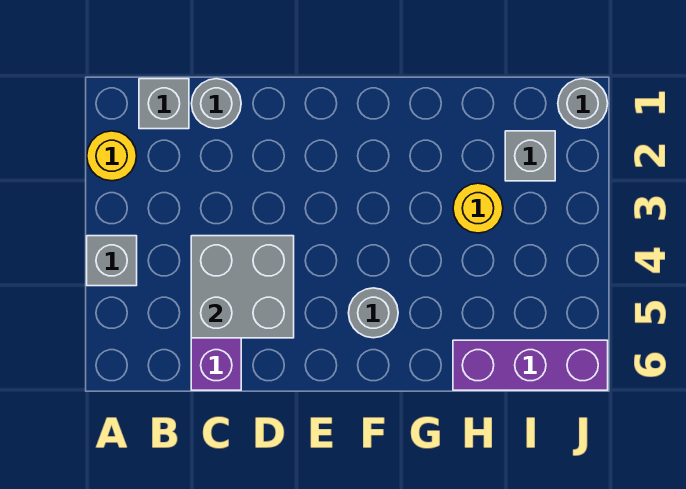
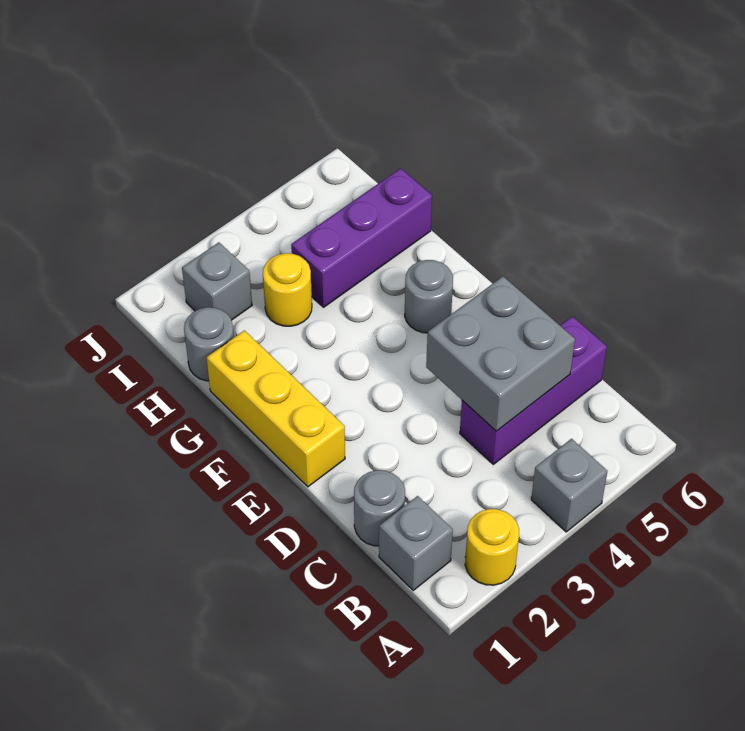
none -> yellow 1x3 brick [207,330,345,487]
purple 1x3 brick [453,340,608,390] -> purple 1x3 brick turned to [291,168,432,307]
grey 1x1 round brick [558,79,608,128] -> grey 1x1 round brick moved to [184,307,234,381]

